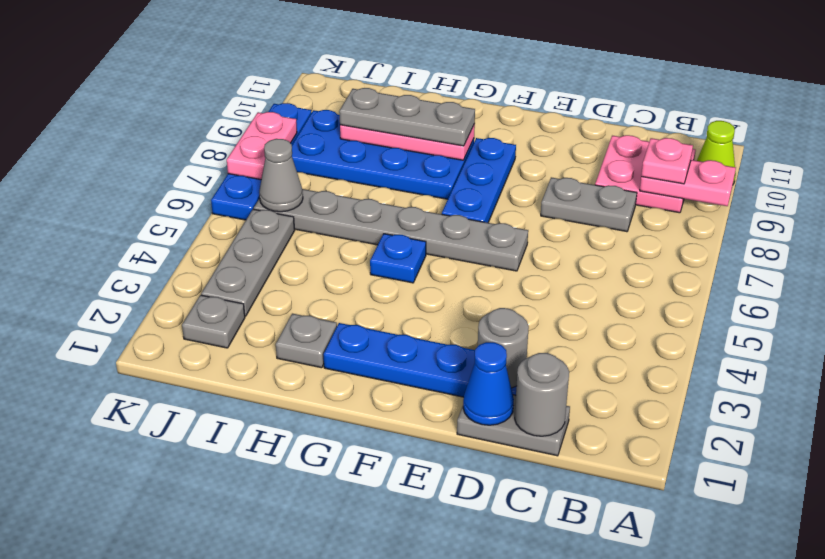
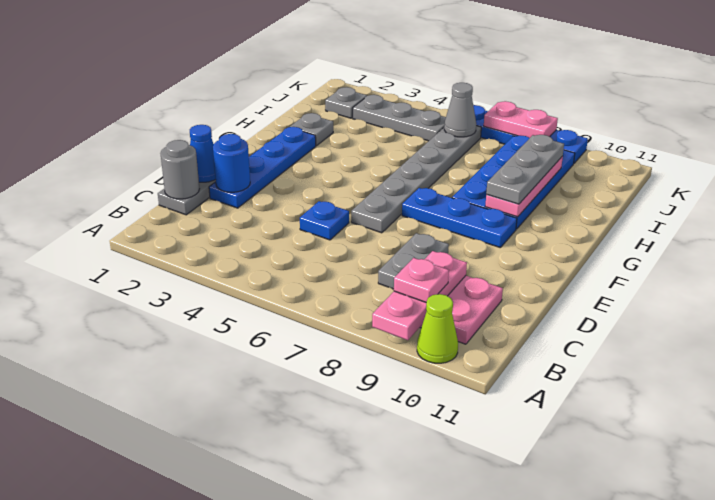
pink 1x2 plate [640,160,736,206] -> pink 1x3 plate [372,251,467,340]
grey 1x1 round brick [478,308,529,388] -> blue 1x1 round brick [213,134,250,192]
blue 1x1 plate [370,234,426,283] -> blue 1x1 plate moved to [300,201,349,240]

